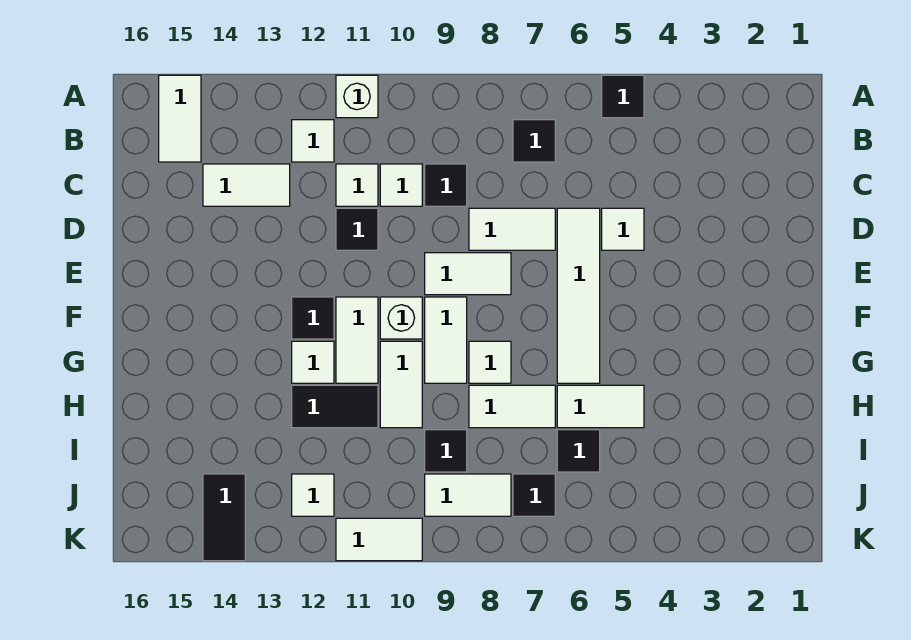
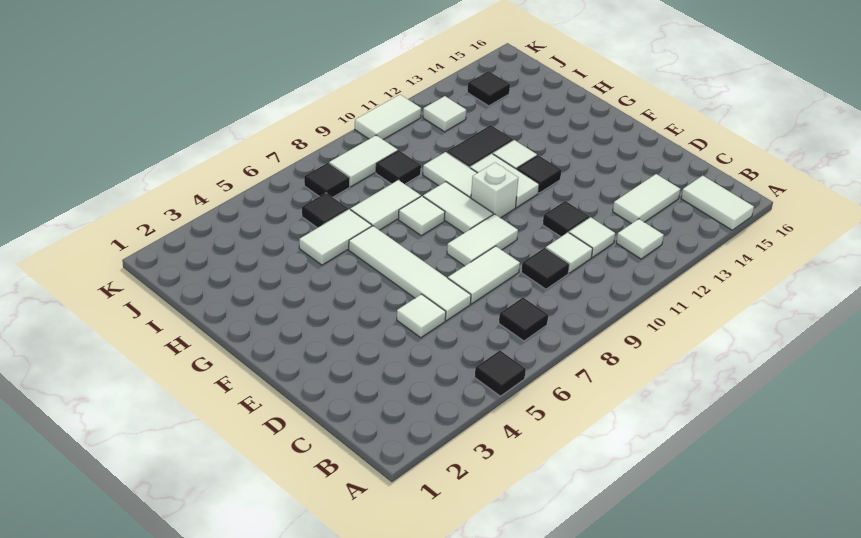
white 1x1 brick [336,75,378,118] -> none
black 1x2 tile [203,474,245,561] -> black 1x1 tile [467,71,510,106]

